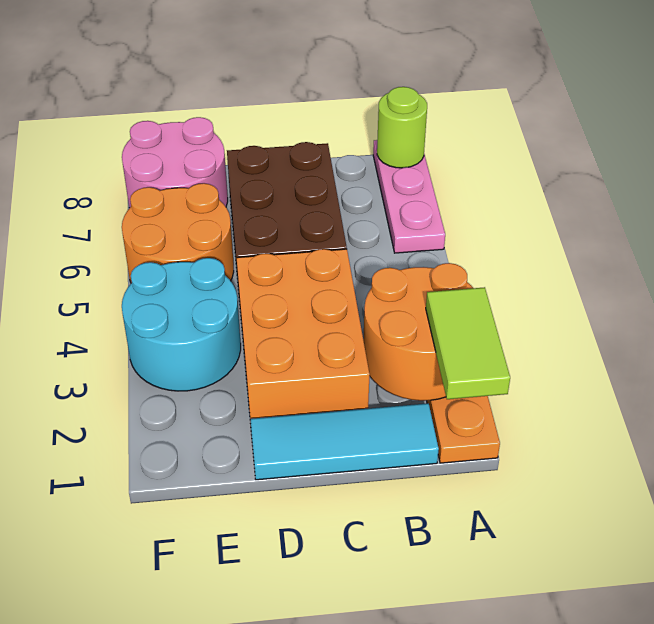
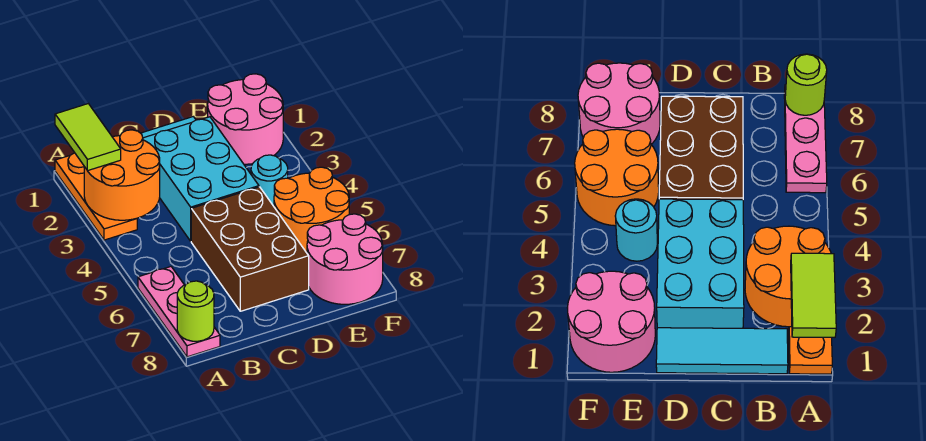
orange 2x3 brick [237,249,369,423] -> cyan 2x3 brick [143,117,259,241]
none -> pink 2x2 round brick [208,74,283,164]
cyan 2x2 round brick [122,258,241,391] -> cyan 1x1 round brick [251,155,288,206]

